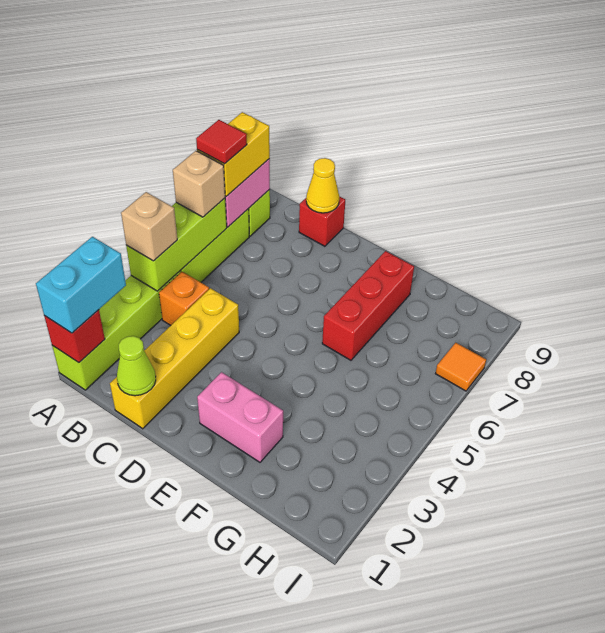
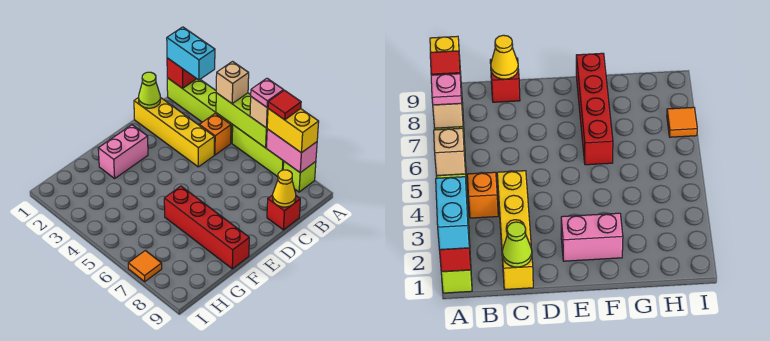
none -> pink 1x1 plate [251,78,284,108]
red 1x3 brick [322,251,414,360] -> red 1x4 brick [164,186,249,269]

